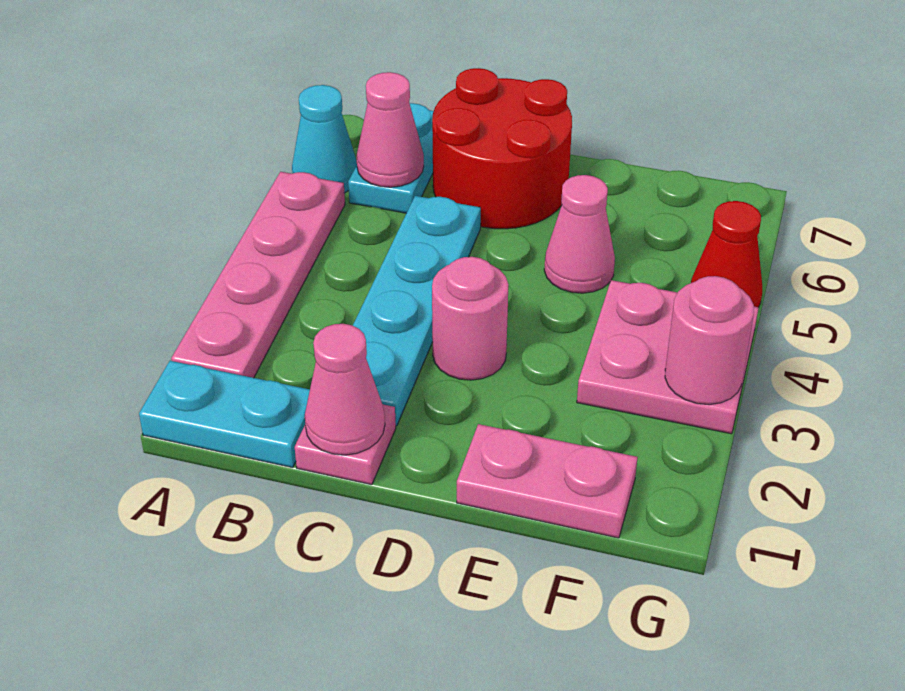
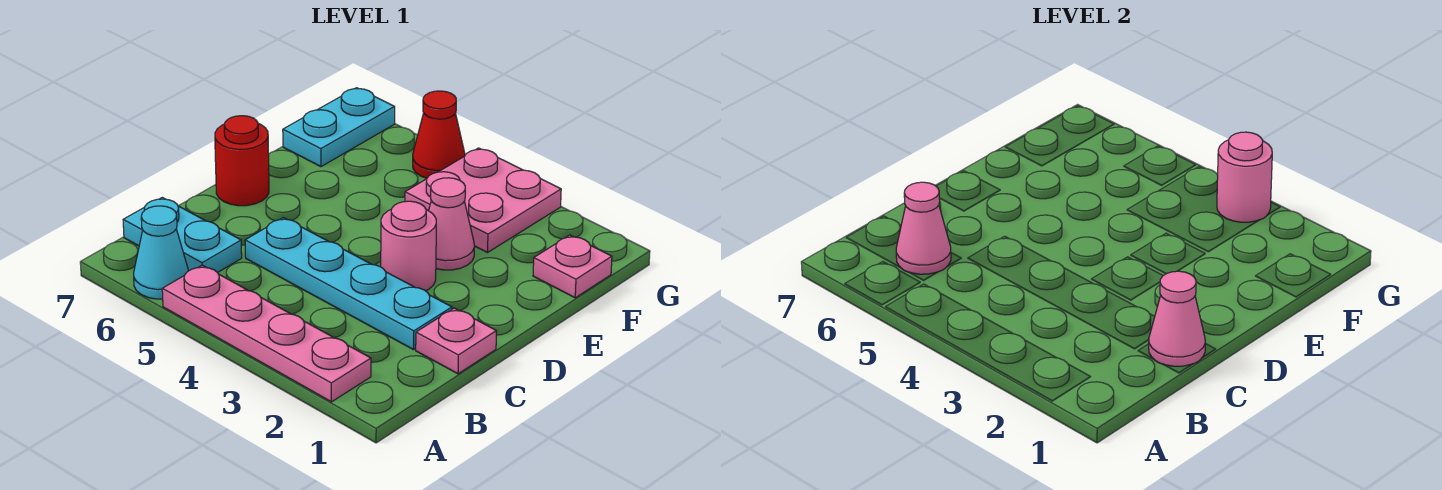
cyan 1x2 plate [139,361,310,468] -> cyan 1x2 plate moved to [283,88,395,167]
red 2x2 round brick [432,68,572,229] -> red 1x1 round brick [215,116,269,206]
pink 1x2 plate [457,424,638,538] -> pink 1x1 plate [533,235,612,298]
pink 1x1 cone [544,175,615,293] -> pink 1x1 cone moved to [429,178,474,270]

